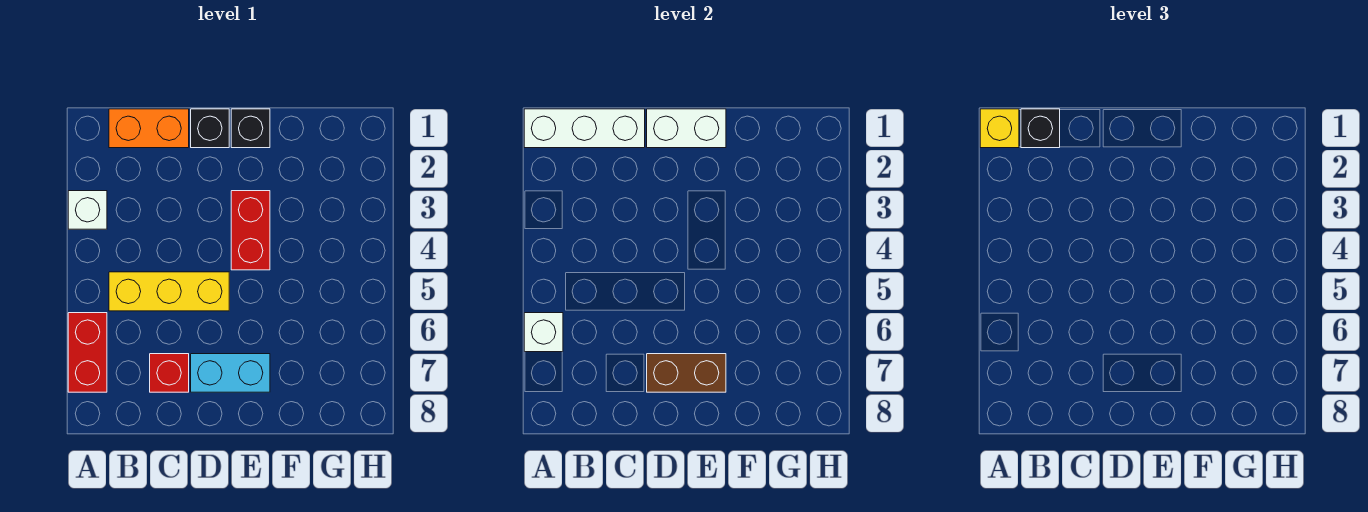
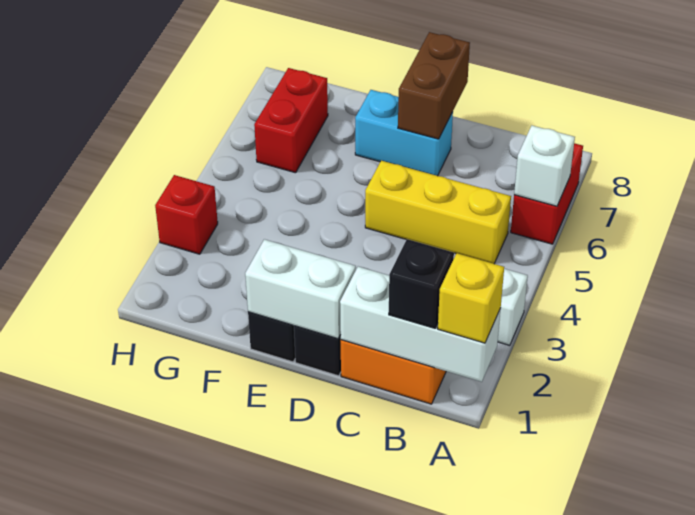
red 1x1 brick [150,354,189,392] -> red 1x1 brick moved to [155,175,218,254]
brown 1x2 brick [647,354,726,392] -> brown 1x2 brick turned to [398,32,470,139]
red 1x2 brick [231,191,270,270] -> red 1x2 brick moved to [254,68,328,173]

